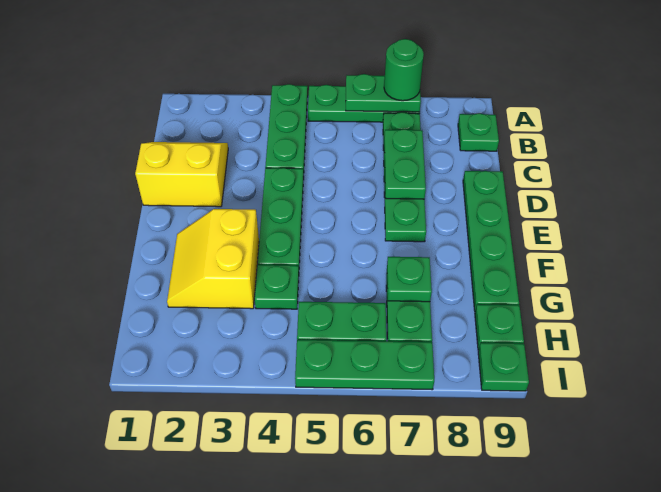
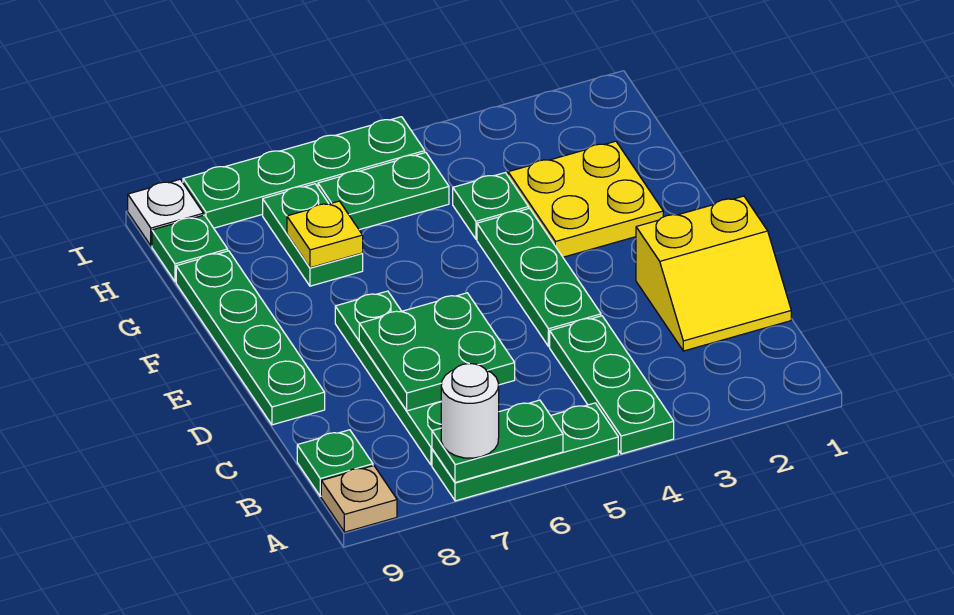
green 1x1 round brick [384,39,424,101] -> white 1x1 round brick [441,364,499,458]
none -> tan 1x1 plate [321,466,397,532]
green 1x2 plate [384,129,426,199] -> green 2x2 plate [359,293,515,411]
yellow 2x2 slope [167,209,259,309] -> yellow 2x2 plate [508,141,663,257]
green 1x1 plate [387,257,432,302] -> yellow 1x1 plate [287,201,363,268]
green 1x3 plate [295,340,434,390] -> green 1x4 plate [183,117,425,228]
green 1x1 plate [478,343,529,391] -> white 1x1 plate [128,179,203,246]

